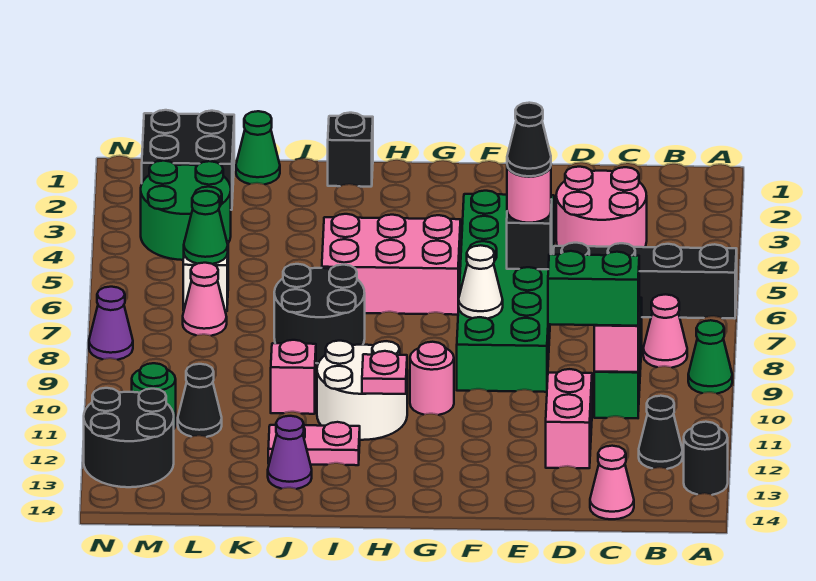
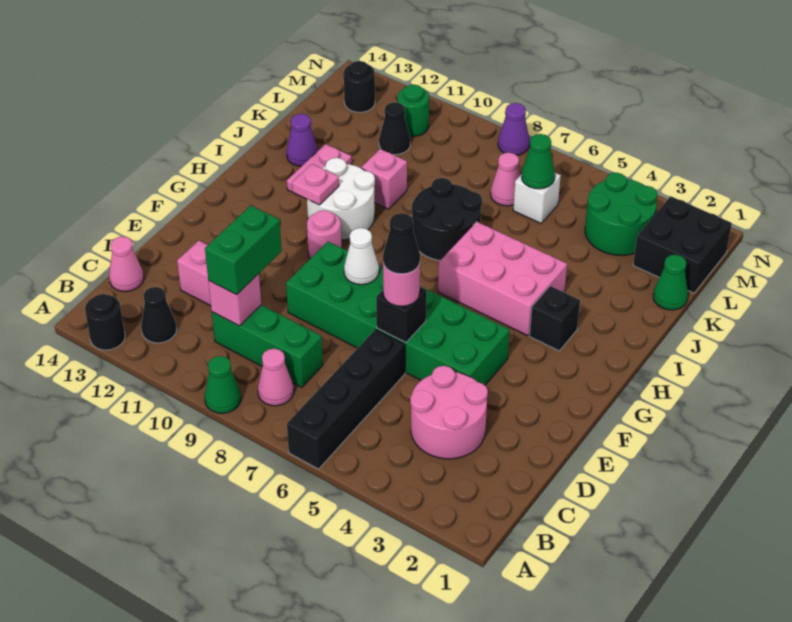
pink 2x3 brick [322,214,461,315] -> pink 2x3 brick turned to [438,222,567,336]
black 1x1 brick [328,113,373,187] -> black 1x1 brick moved to [529,286,580,351]
black 2x2 round brick [84,388,174,487] -> black 1x1 round brick [344,61,375,112]

